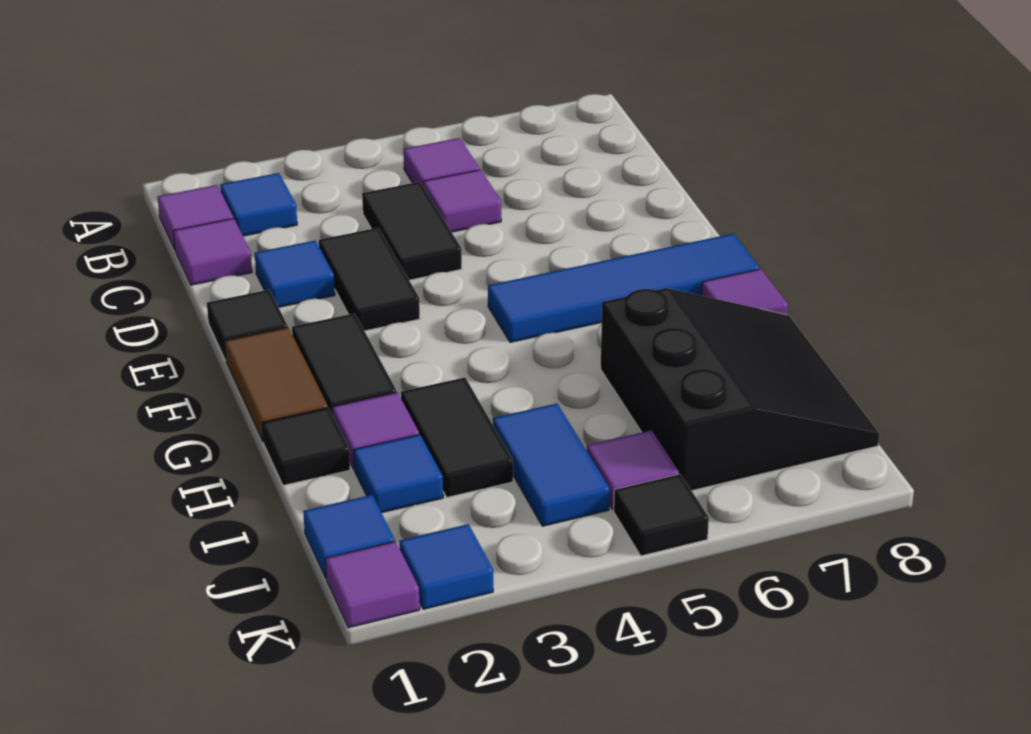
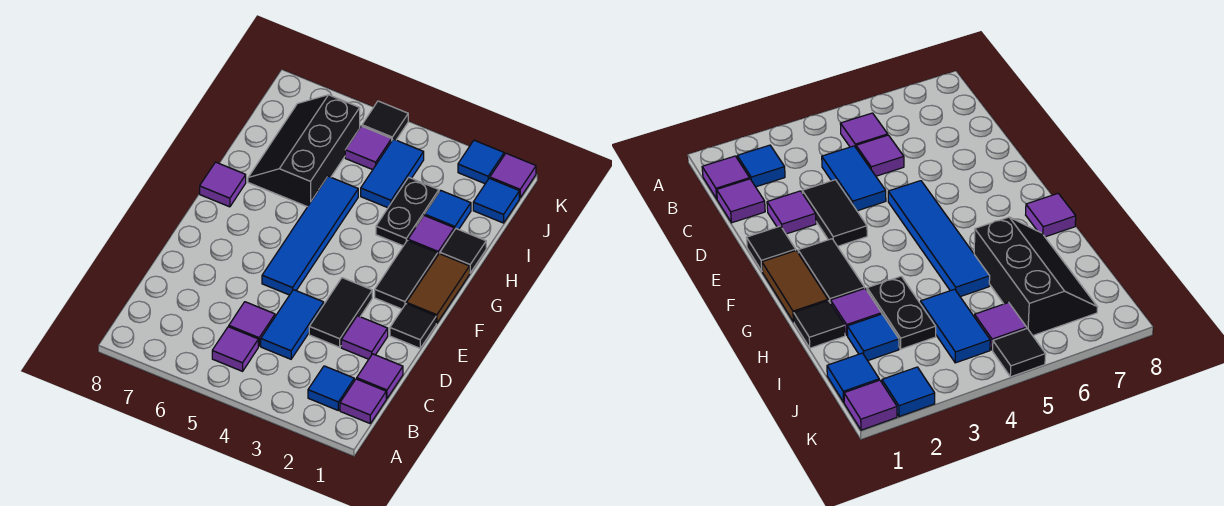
black 1x2 tile [362,182,462,280] -> blue 1x2 tile [261,290,324,359]
blue 1x1 tile [255,241,335,307] -> purple 1x1 tile [341,316,388,359]
blue 1x4 tile [488,234,760,342] -> blue 1x4 tile turned to [262,176,358,295]
black 1x2 tile [401,378,513,497] -> black 1x2 plate [376,177,439,246]
black 3x3 slope [600,288,880,491] -> black 2x3 slope [248,95,360,207]

